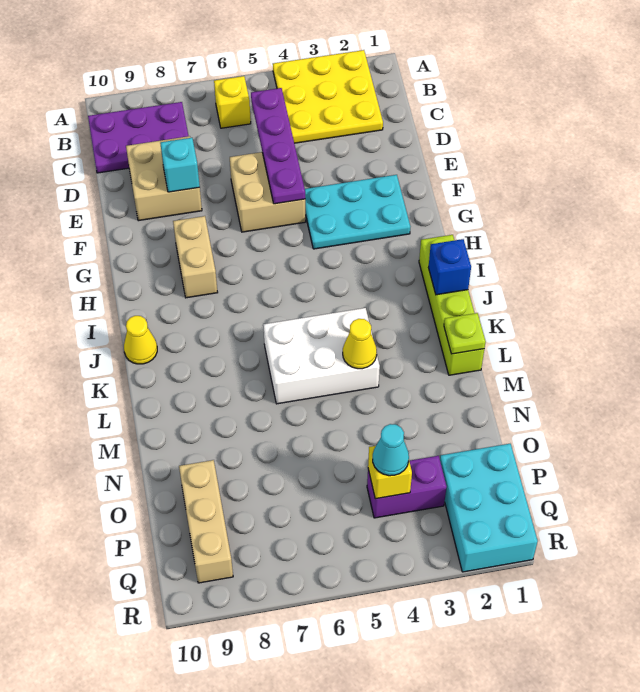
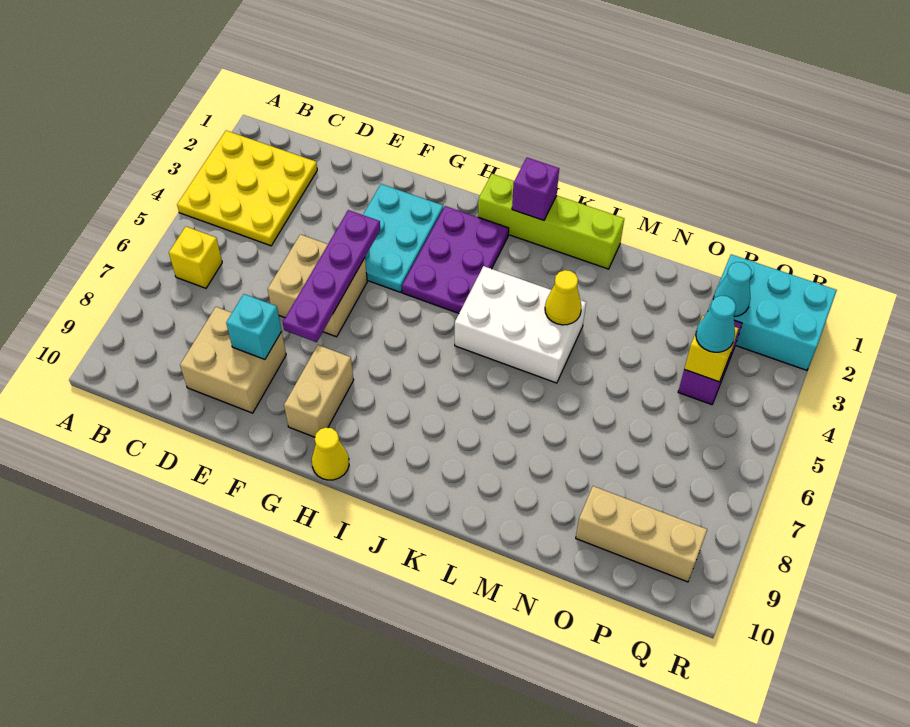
purple 2x3 plate [88,102,188,173] -> purple 2x3 plate moved to [402,206,509,313]
purple 1x4 plate [251,88,305,204] -> purple 1x4 plate turned to [283,210,380,342]
tan 1x2 brick [173,216,218,298] -> tan 1x2 brick turned to [284,345,354,437]
blue 1x1 brick [428,239,471,295] -> purple 1x1 brick [512,158,559,220]
yellow 1x1 cone [124,316,157,364] -> yellow 1x1 cone moved to [312,428,349,480]
white 2x3 brick [263,308,380,404] -> white 2x3 brick turned to [455,266,586,383]
lime 1x1 plate [444,313,486,354] -> none
none -> cyan 1x1 cone [713,262,752,316]

